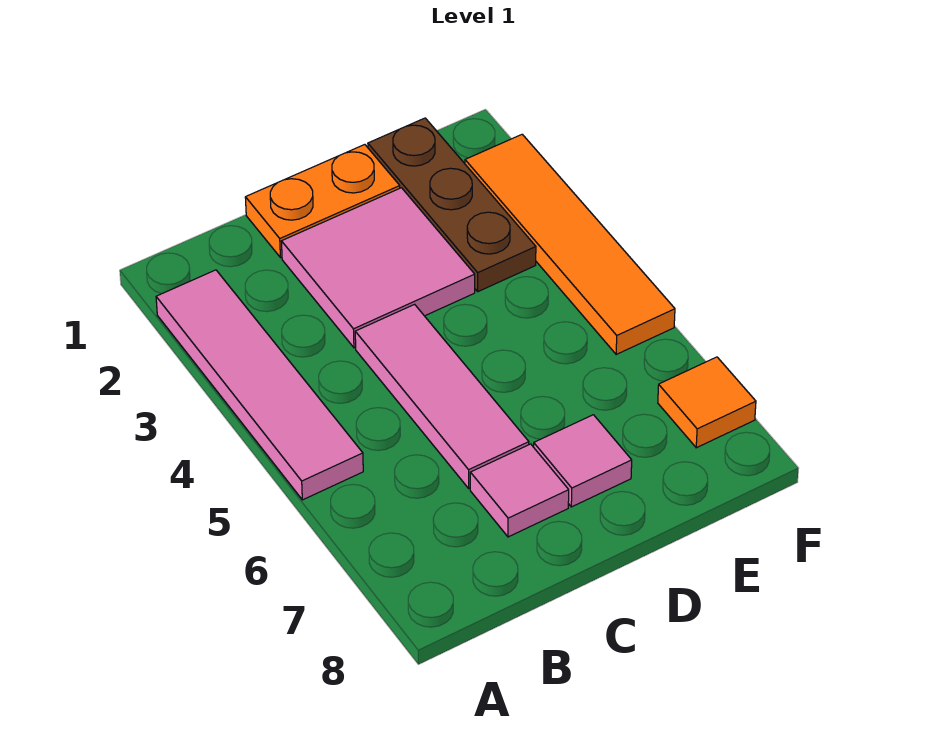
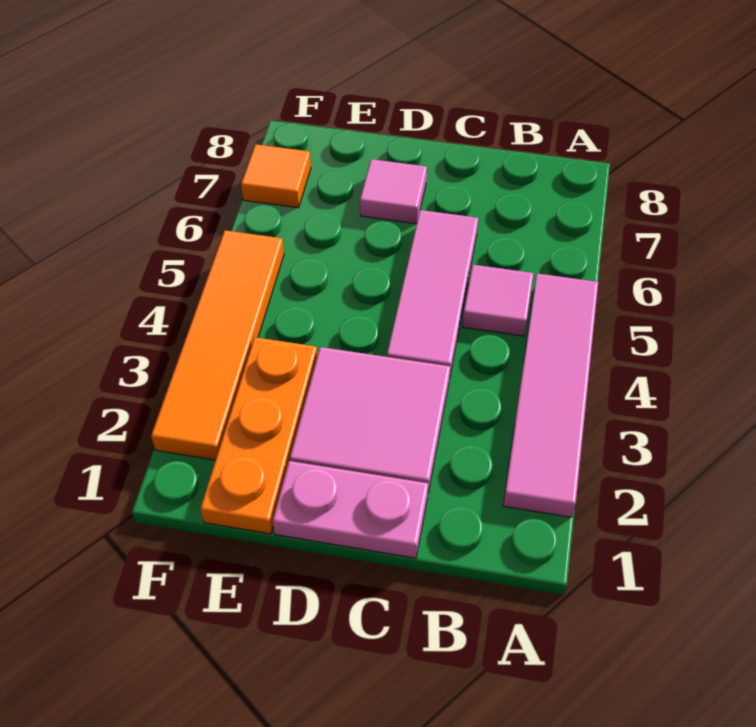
orange 1x2 plate [245,145,400,258] -> pink 1x2 plate [273,461,428,558]
pink 1x1 tile [470,444,569,537] -> pink 1x1 tile moved to [463,265,534,336]
brown 1x3 plate [368,118,536,292] -> orange 1x3 plate [200,337,317,534]

